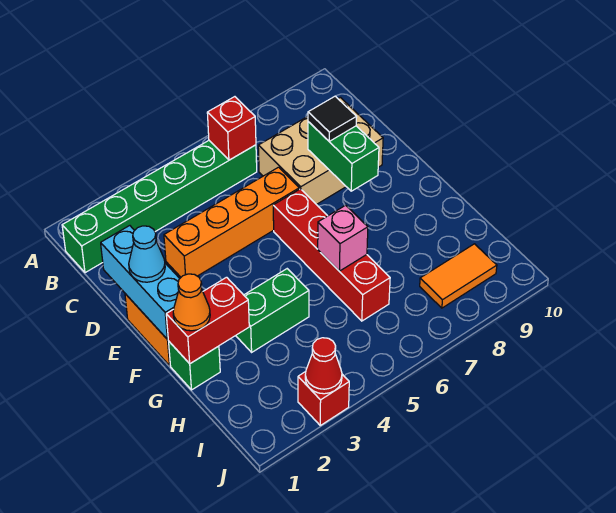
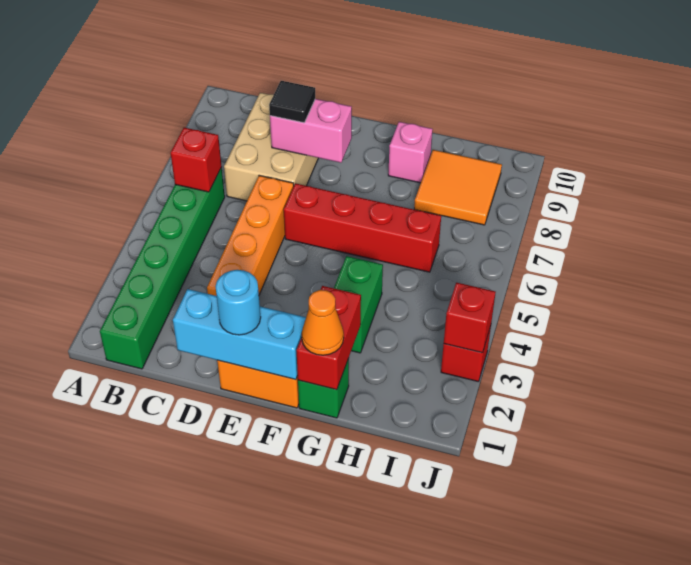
green 1x2 brick [308,122,379,191] -> pink 1x2 brick [270,99,352,163]
cyan 1x1 cone [129,226,165,282] -> cyan 1x1 round brick [215,270,261,335]
pink 1x1 brick [318,205,368,271] -> pink 1x1 brick moved to [388,122,433,183]
orange 1x2 tile [420,244,497,308] -> orange 2x2 tile [414,150,502,225]
red 1x1 cone [305,338,342,394] -> red 1x1 brick [444,283,496,353]

